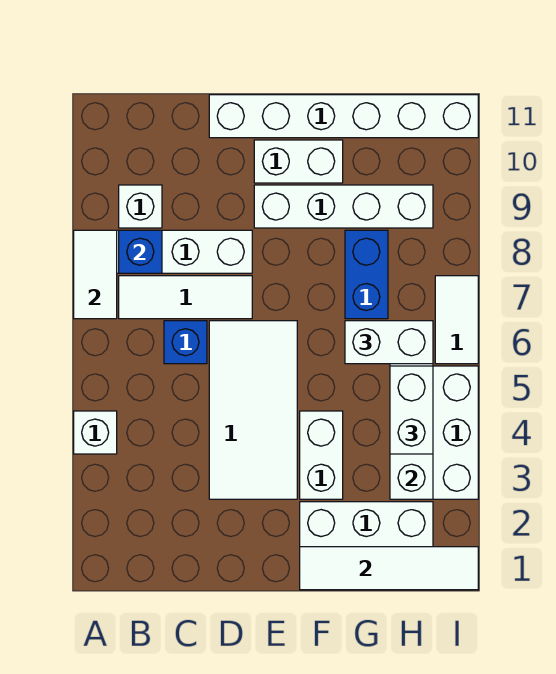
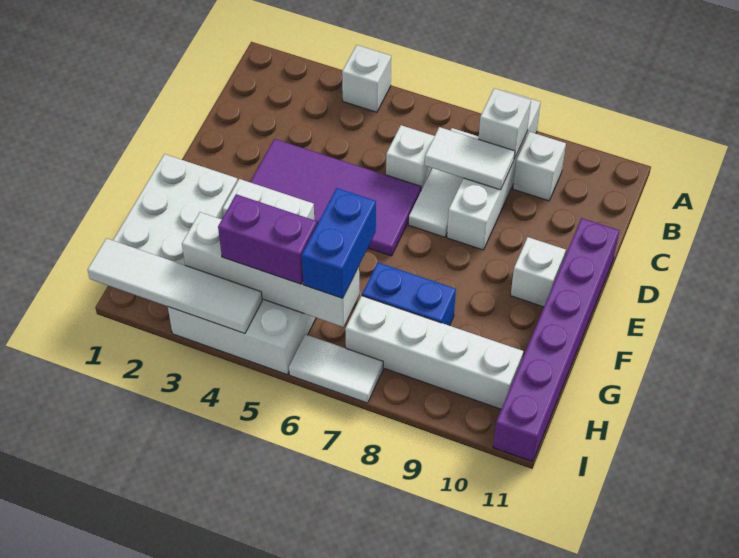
white 1x2 tile [74,230,117,319] -> white 1x2 tile moved to [425,127,515,190]
blue 1x1 brick [119,230,162,273] -> white 1x1 brick [478,88,531,159]
blue 1x1 brick [164,321,207,364] -> white 1x1 brick [386,125,435,190]
white 2x4 tile [209,321,297,499] -> purple 2x4 tile [250,139,421,256]
white 1x6 brick [209,95,478,138] -> purple 1x6 brick [493,218,619,462]
white 1x4 brick [254,185,433,228] -> white 1x4 brick turned to [345,296,523,409]
white 1x2 brick [254,140,343,183] -> white 1x1 brick [511,237,566,307]
white 1x4 tile [300,547,478,590] -> white 1x4 tile turned to [88,238,262,334]
white 1x2 brick [345,321,433,364] -> blue 1x2 brick [302,188,376,298]
white 1x2 brick [390,366,433,454] -> purple 1x2 brick [218,194,317,284]

